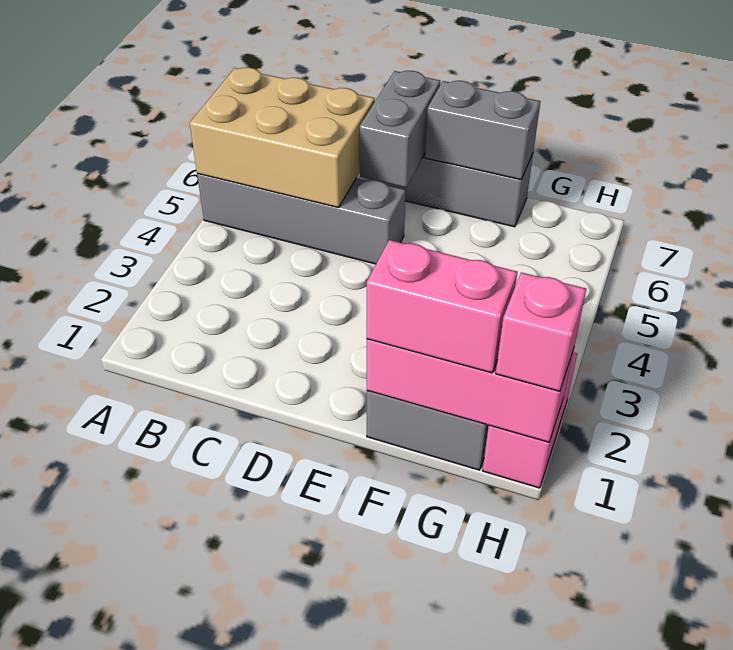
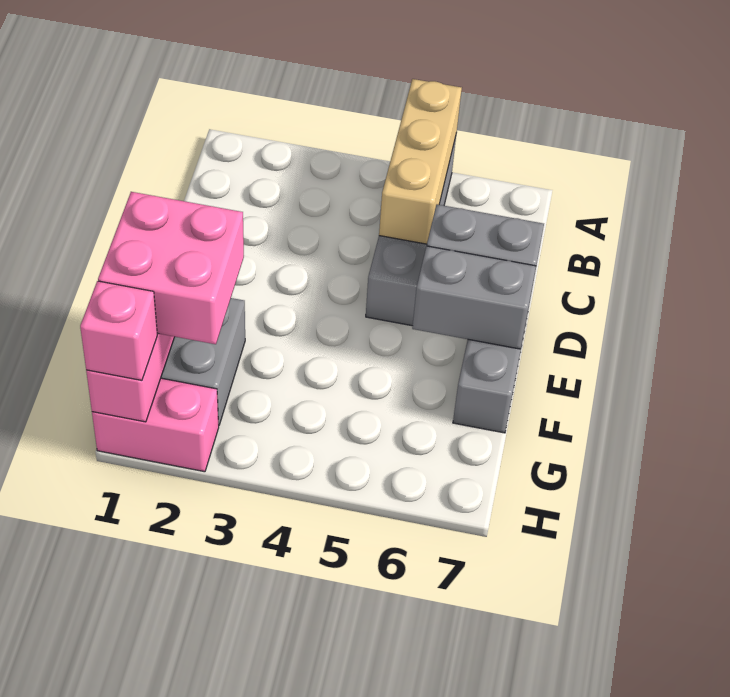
tan 2x3 brick [190,68,375,208] -> tan 1x3 brick [379,79,462,244]
grey 1x2 brick [425,81,541,180] -> grey 1x2 brick turned to [412,246,536,349]
pink 1x2 brick [367,240,517,373] -> pink 2x2 brick [98,192,244,344]

